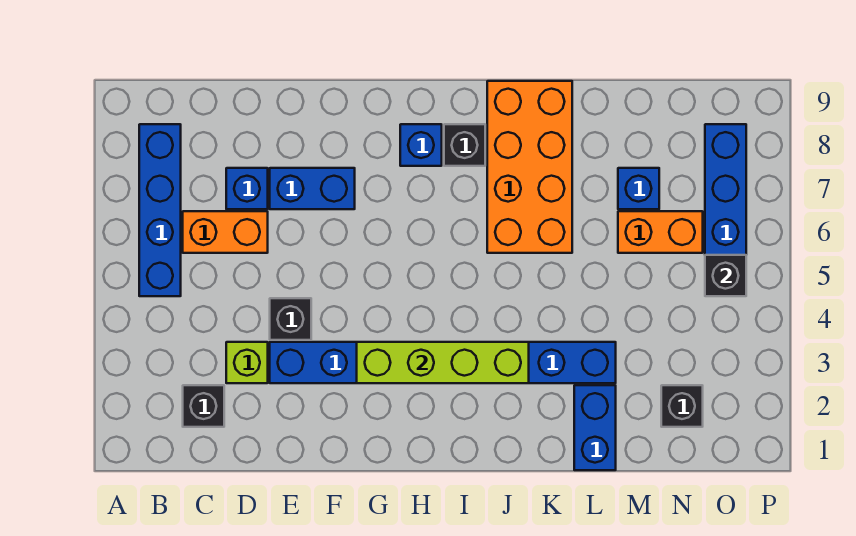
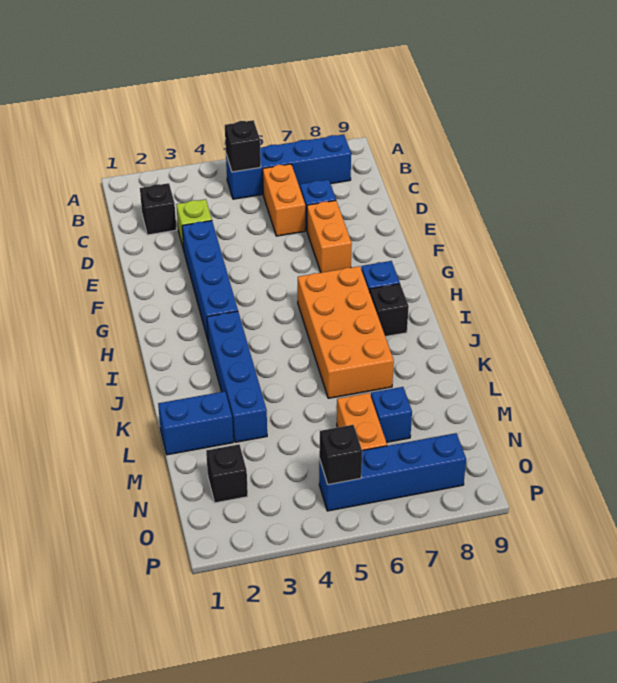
black 1x1 brick [270,298,311,340] -> black 1x1 brick moved to [225,120,261,172]
blue 1x2 brick [270,168,355,209] -> orange 1x2 brick [307,201,352,273]
lime 1x4 brick [357,342,529,383] -> none
orange 2x4 brick [487,81,572,253] -> orange 2x4 brick turned to [298,266,394,398]

